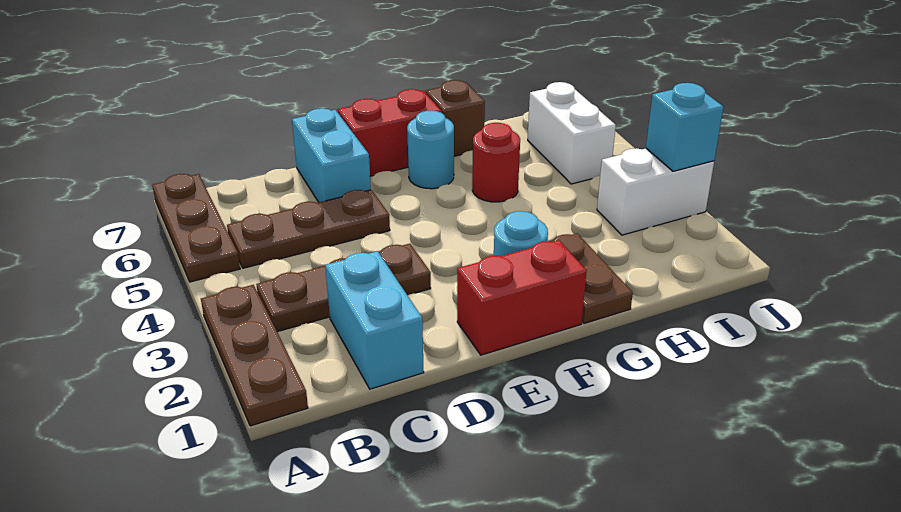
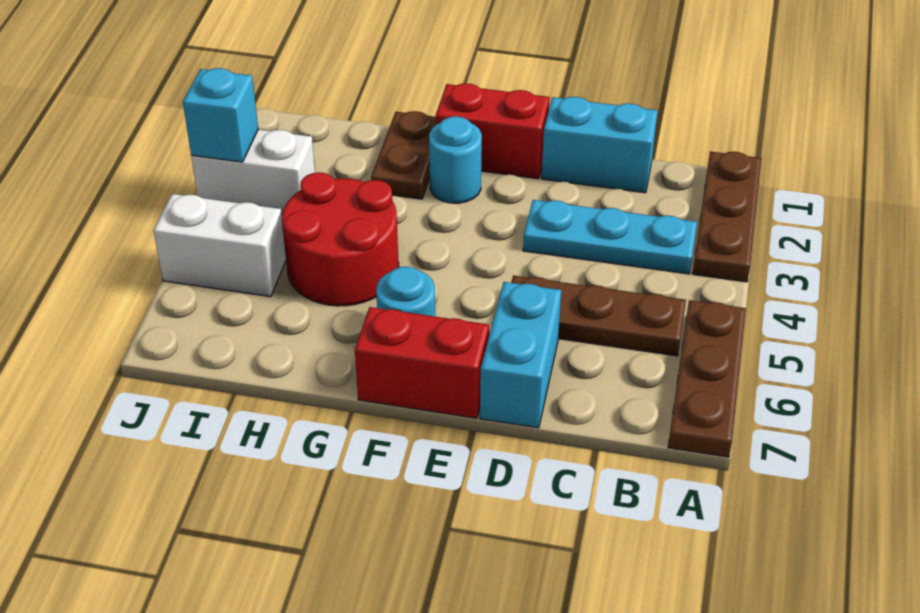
brown 1x3 plate [256,244,431,332] -> cyan 1x3 plate [523,200,697,274]
cyan 1x2 brick [325,251,424,389] -> cyan 1x2 brick turned to [541,97,657,193]
red 1x1 round brick [472,123,520,202] -> red 2x2 round brick [282,172,399,306]
brown 1x1 brick [426,80,485,156] -> none
white 1x2 brick [528,82,616,184] -> white 1x2 brick turned to [153,194,286,297]

